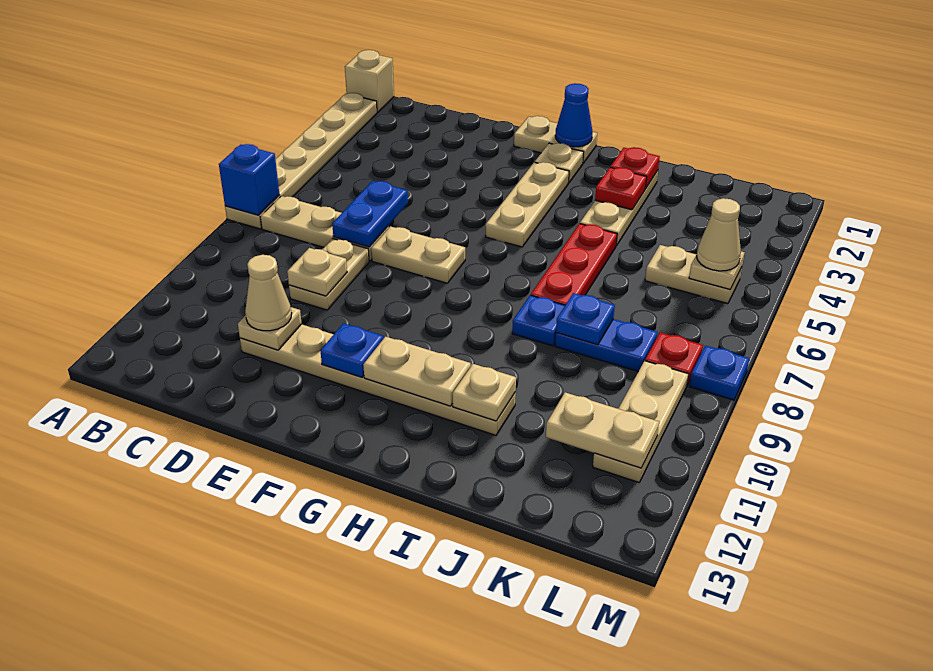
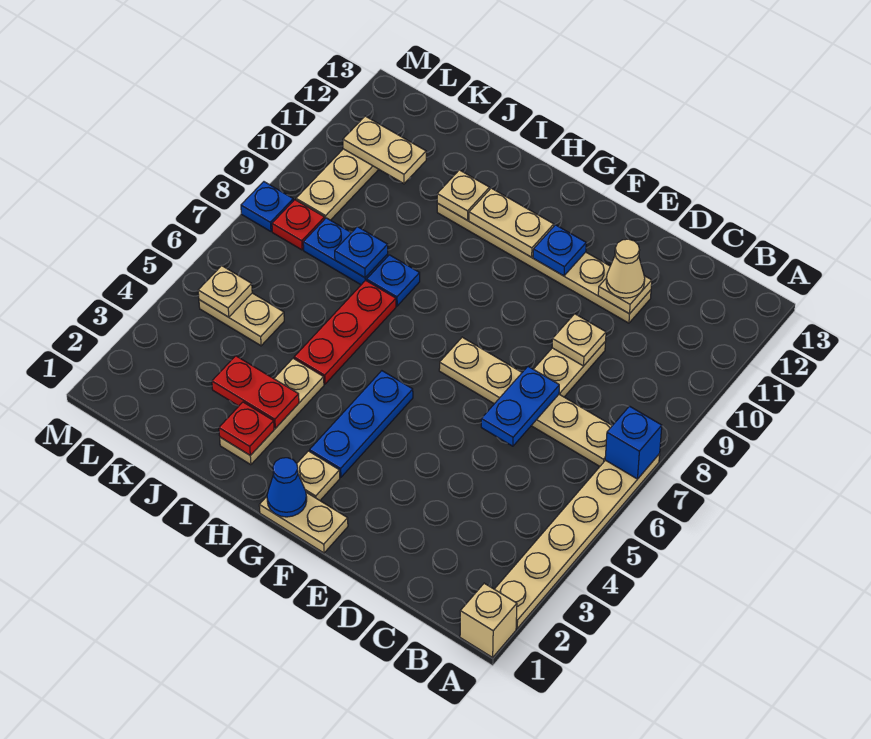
tan 1x3 plate [486,162,569,247] -> blue 1x3 plate [310,371,413,477]
red 1x1 plate [595,167,647,210] -> red 1x2 plate [212,356,299,428]
tan 1x1 cone [697,198,741,271] -> none

